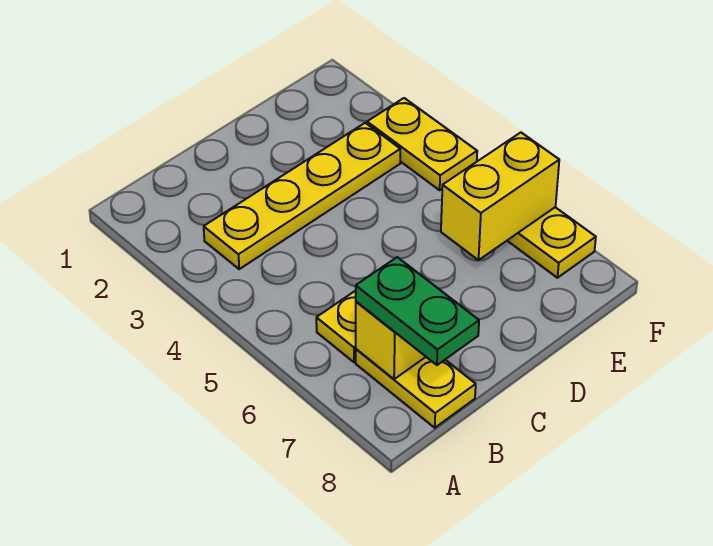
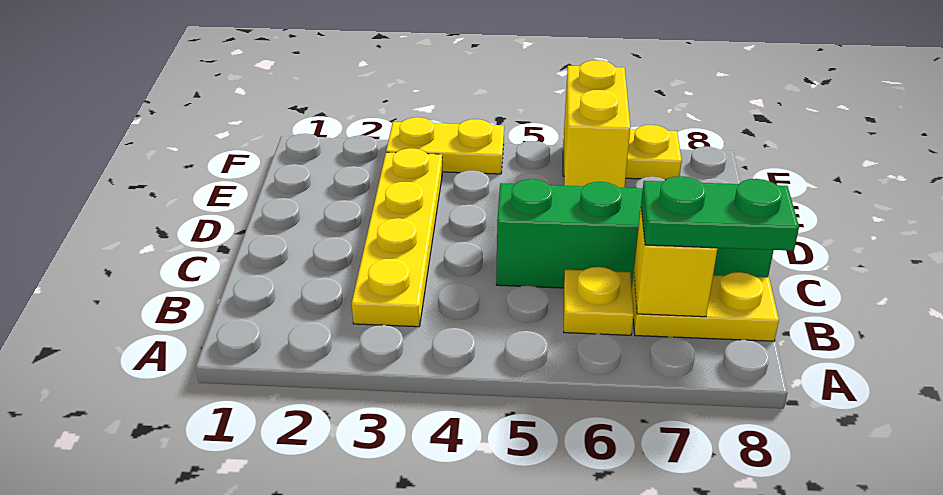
none -> green 1x4 brick [496,179,774,288]

